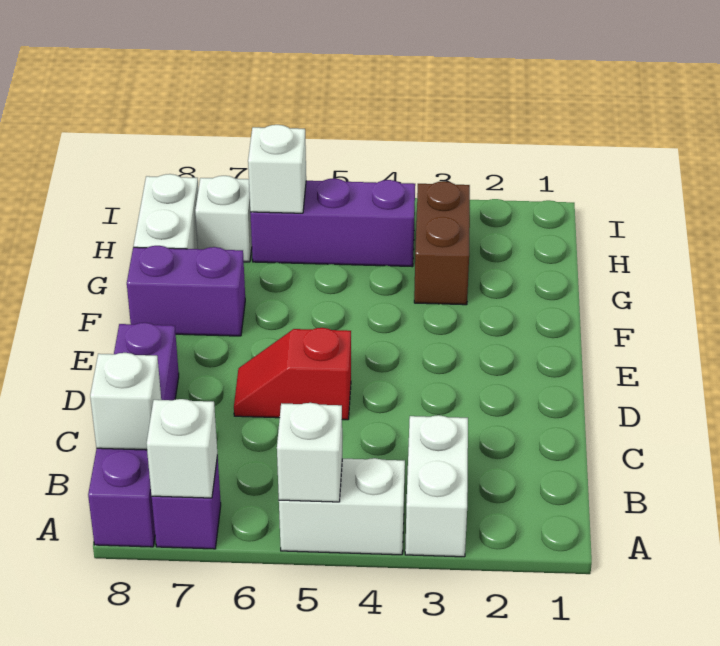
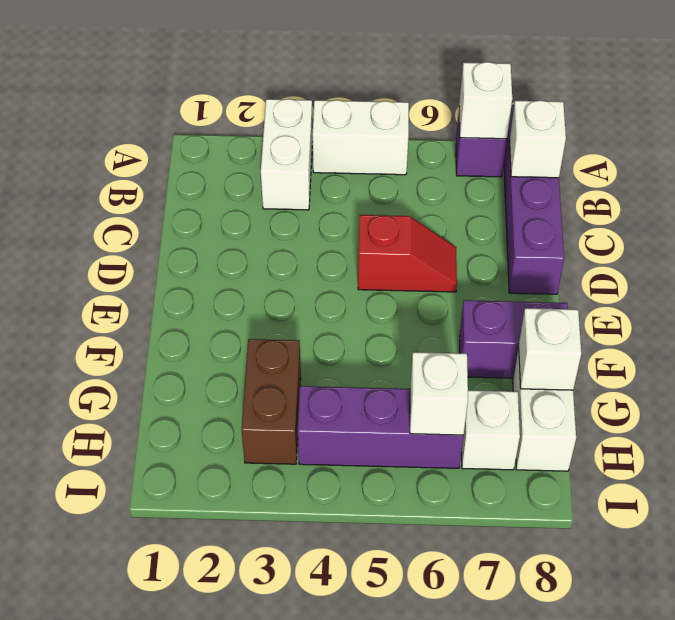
white 1x1 brick [277,403,342,502] -> white 1x1 brick moved to [519,308,581,390]

